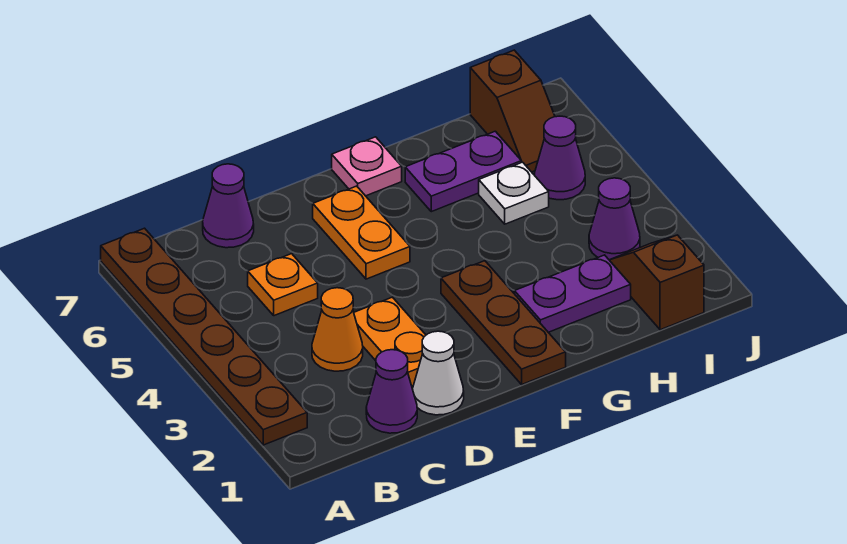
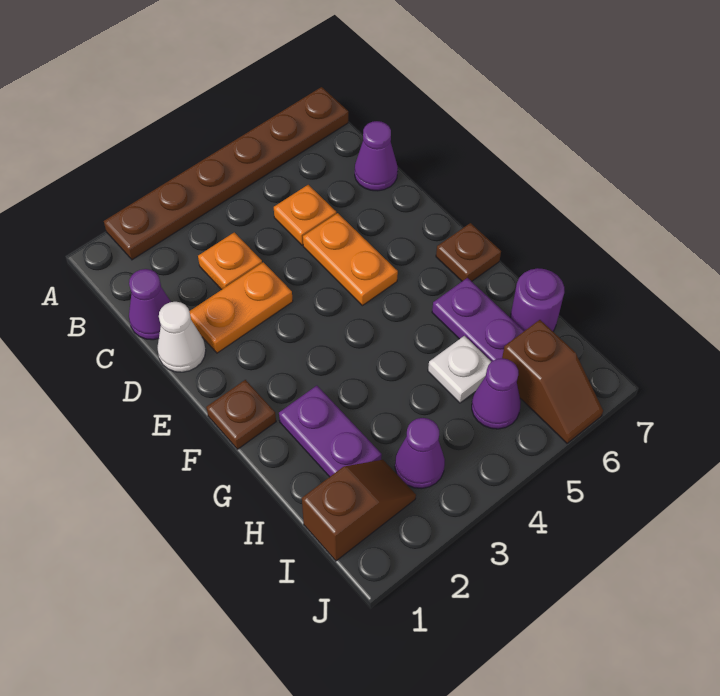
orange 1x1 cone [312,288,363,371] -> orange 1x1 plate [198,232,262,290]
orange 1x2 plate [313,186,410,279] -> orange 1x2 plate turned to [303,213,398,306]
brown 1x3 plate [441,261,566,384] -> brown 1x1 plate [206,380,276,449]
pink 1x1 plate [332,137,402,196] -> brown 1x1 plate [436,223,501,281]
none -> purple 1x1 round brick [510,268,564,331]
brown 1x2 slope [470,50,555,172] -> brown 1x2 slope turned to [502,320,603,443]

